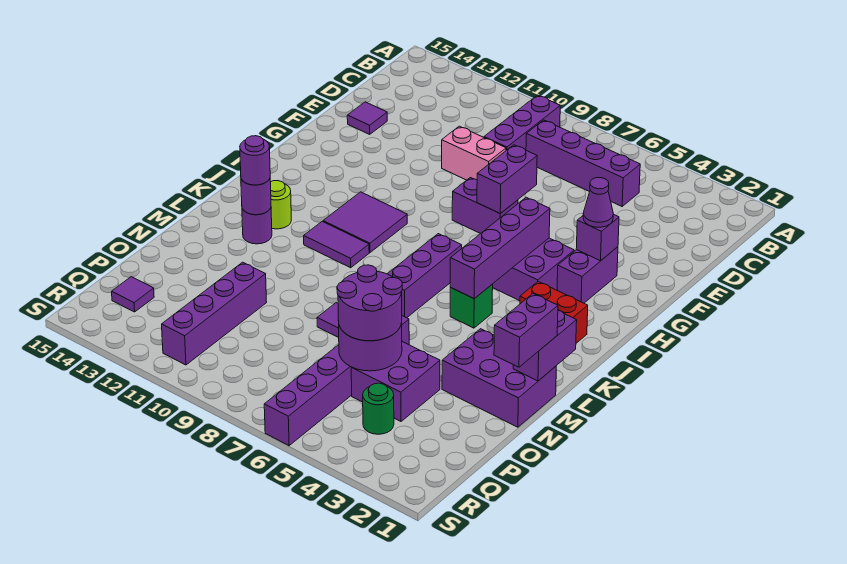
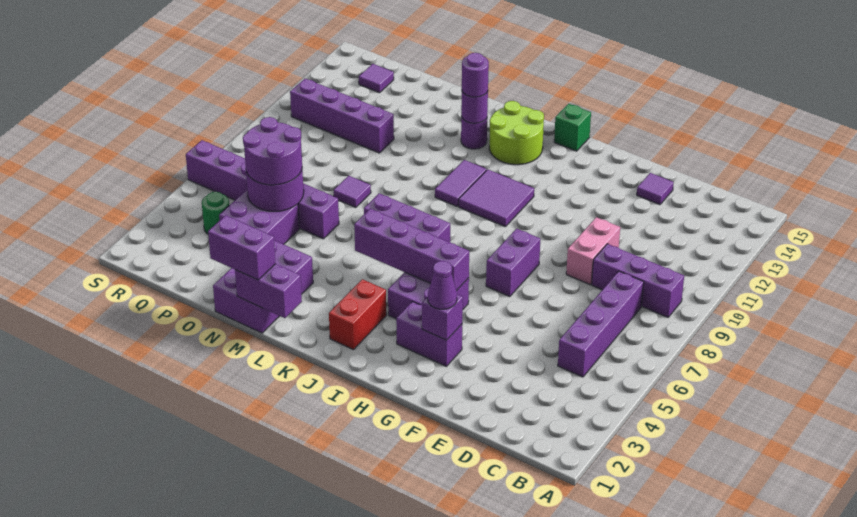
purple 1x2 brick [477,145,537,214] -> none
green 1x1 brick [450,284,493,328] -> green 1x1 brick moved to [554,104,591,151]
lime 1x1 round brick [270,181,291,229] -> lime 2x2 round brick [489,101,544,165]

